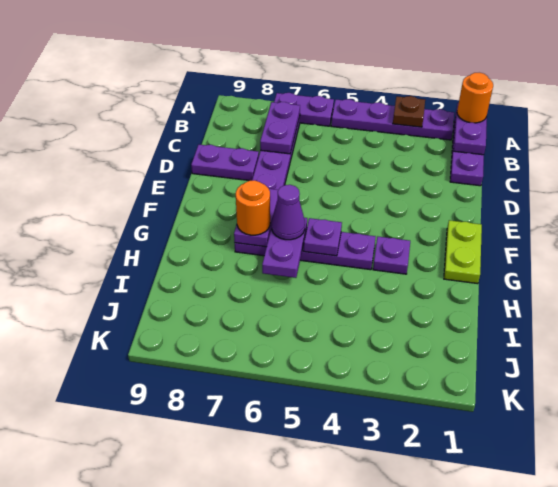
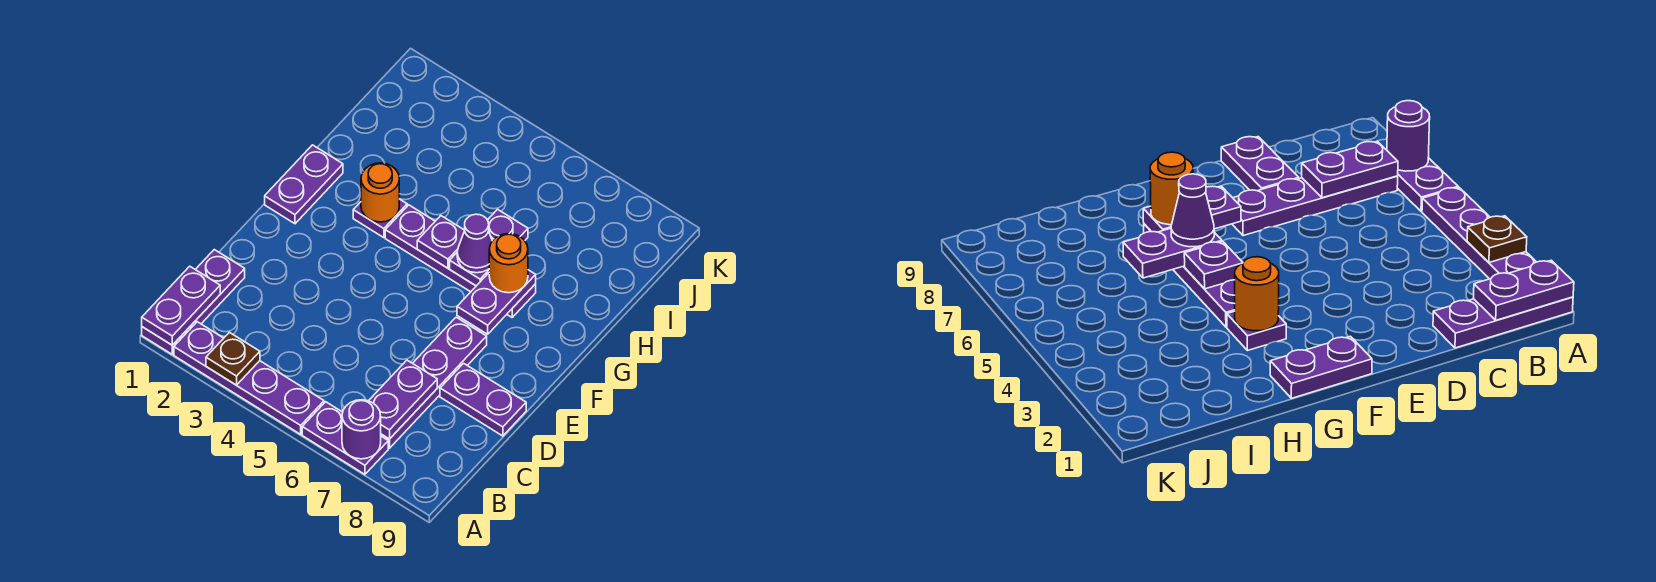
orange 1x1 round brick [457,73,493,123] -> orange 1x1 round brick moved to [361,163,399,222]
none -> purple 1x1 round brick [342,400,381,459]
lime 1x2 plate [444,220,482,284] -> purple 1x2 plate [265,145,343,224]

